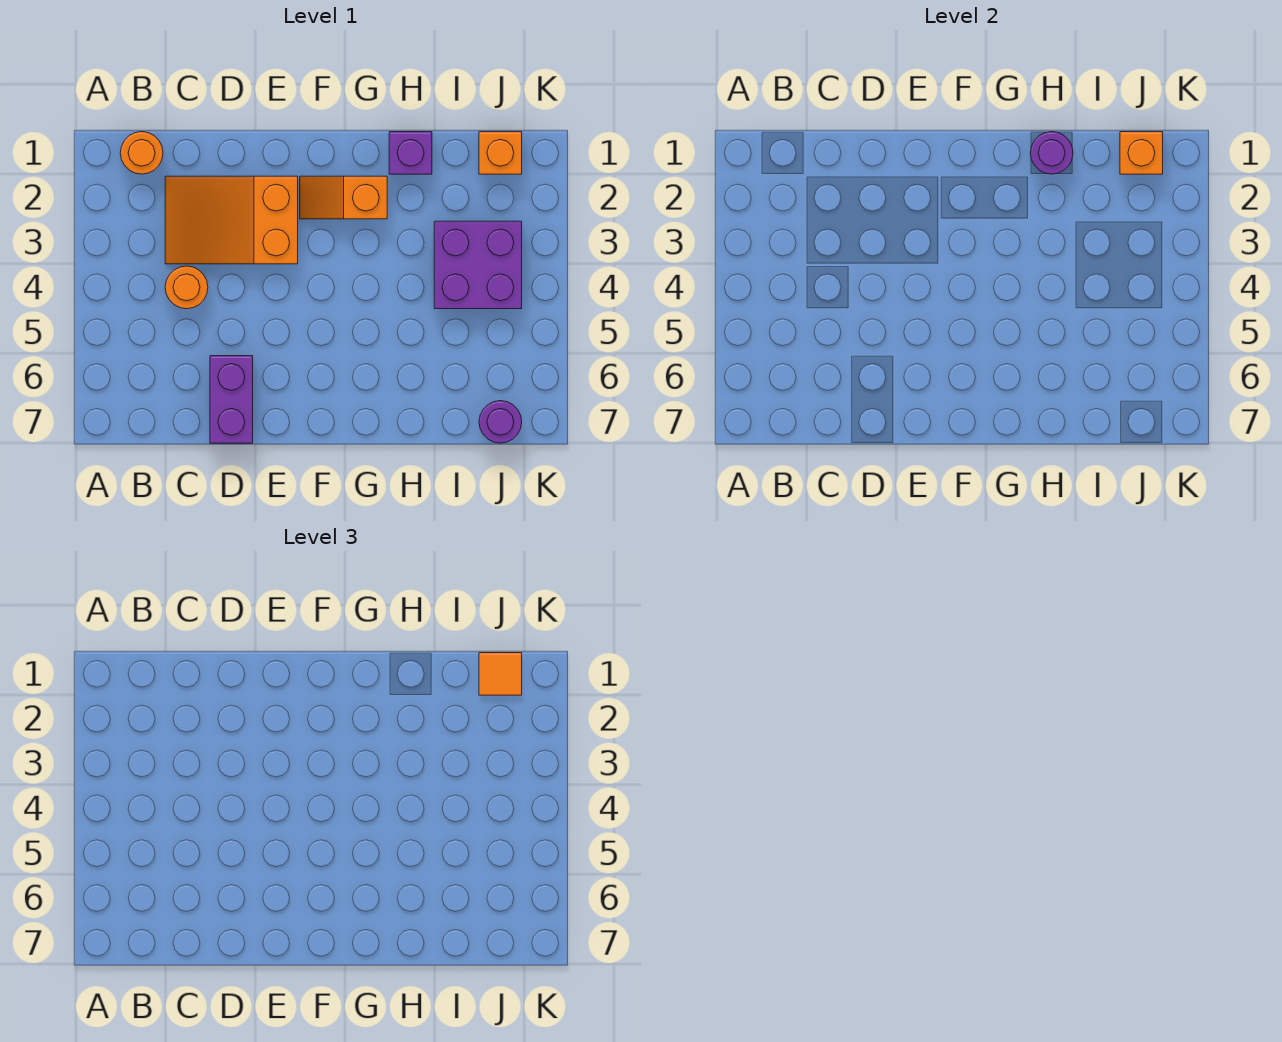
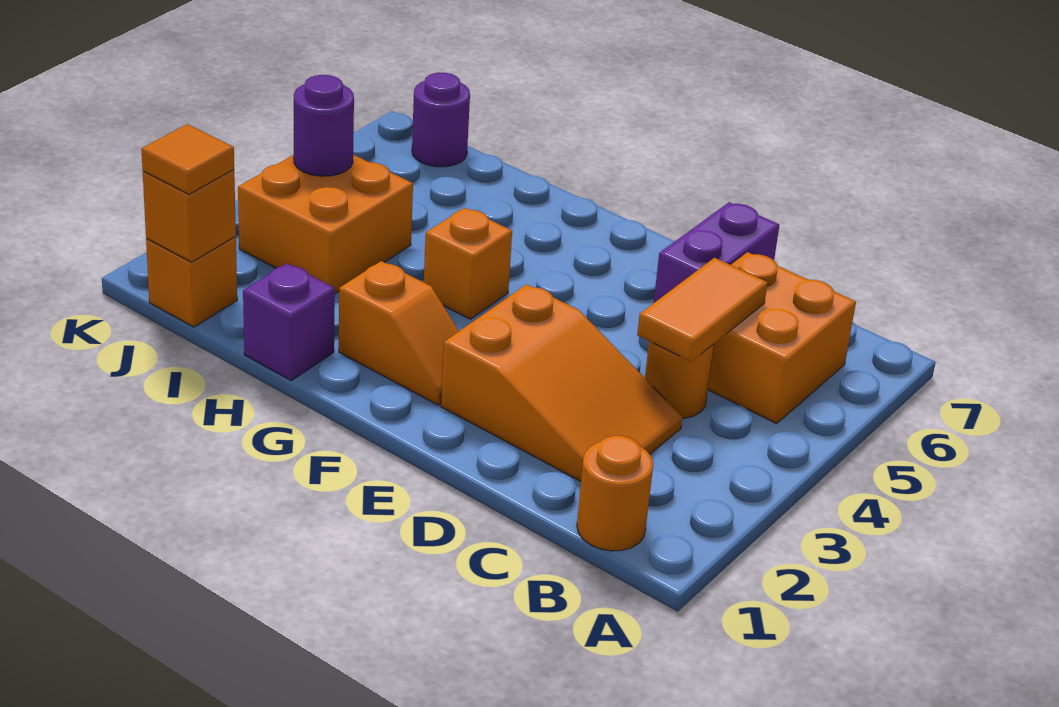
none -> orange 2x2 brick [708,252,856,424]
none -> orange 1x2 tile [637,258,768,362]
none -> orange 1x1 brick [424,208,512,319]
purple 1x1 round brick [1030,132,1073,174] -> purple 1x1 round brick moved to [294,75,354,176]
purple 2x2 brick [434,221,522,309] -> orange 2x2 brick [238,155,413,294]

